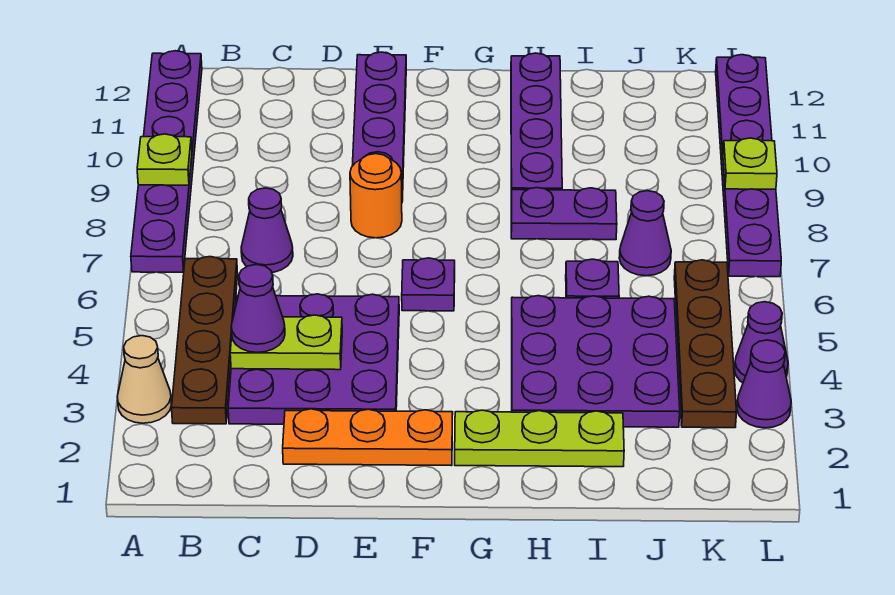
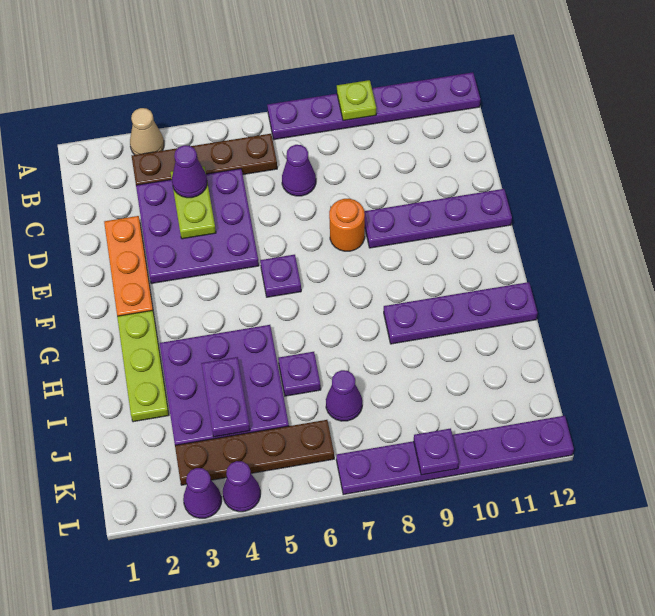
purple 1x2 plate [511,188,617,240] -> purple 1x2 plate moved to [201,357,250,437]
lime 1x1 plate [723,138,777,189] -> purple 1x1 plate [414,428,459,475]

